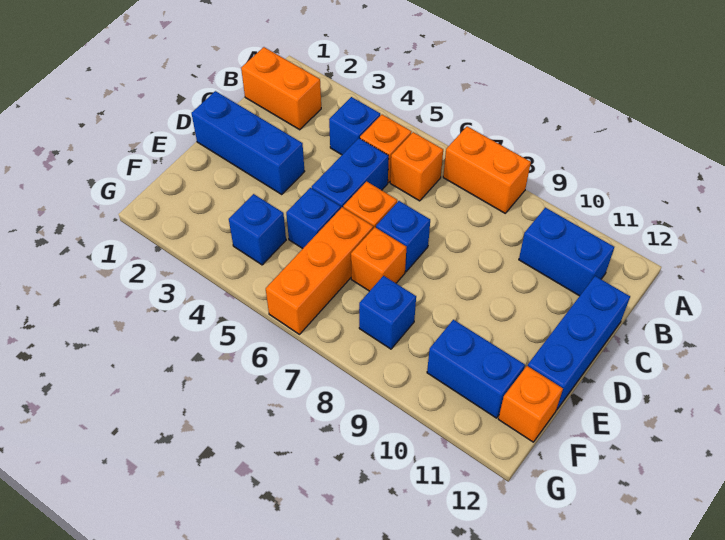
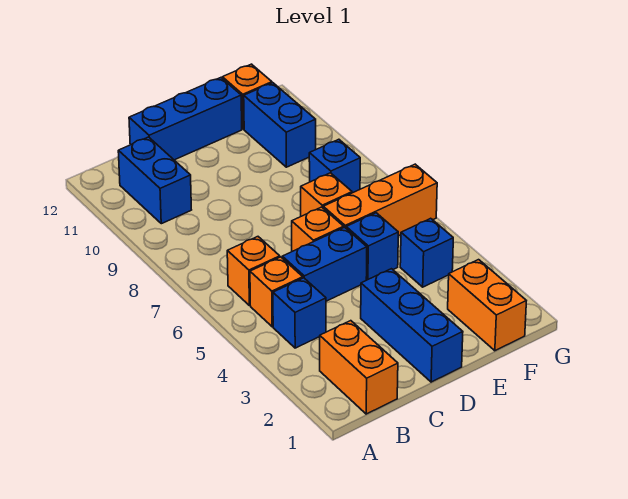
orange 1x2 brick [443,126,531,213] -> orange 1x2 brick moved to [448,260,526,351]
blue 1x1 brick [376,201,430,272] -> none

